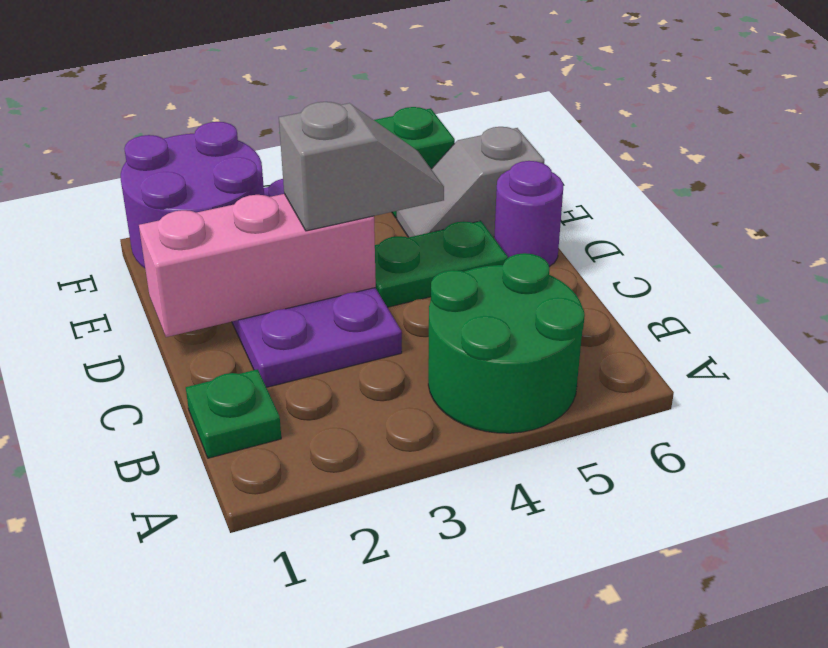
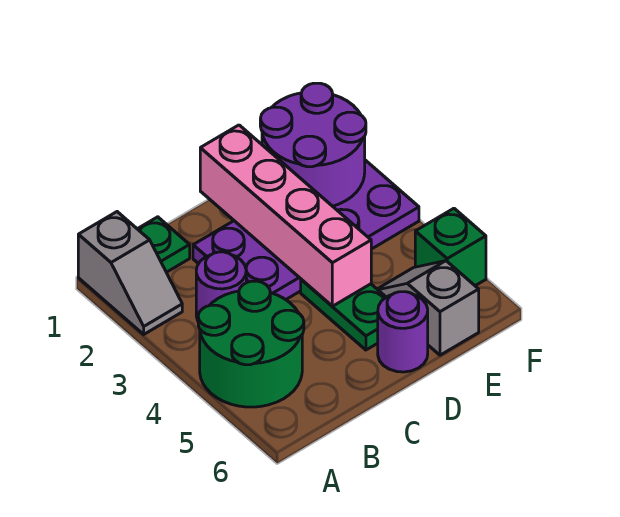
none -> purple 1x1 round brick [196,252,246,320]
pink 1x3 brick [139,194,376,337] -> pink 1x4 brick [200,125,371,306]
grey 1x2 slope [279,102,444,231] -> grey 1x2 slope moved to [78,212,182,334]

